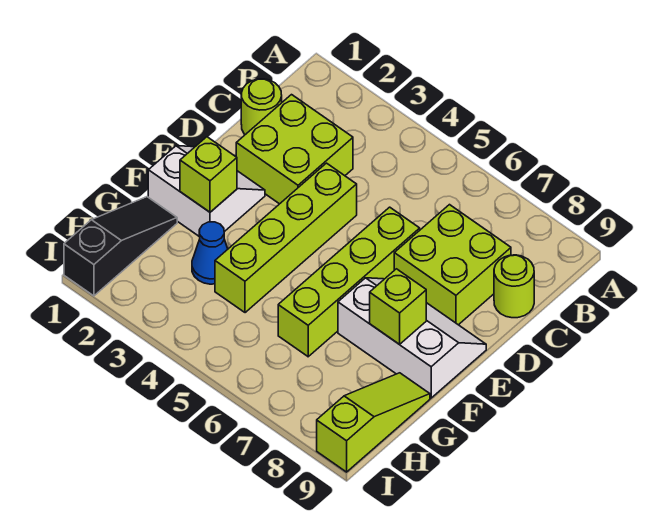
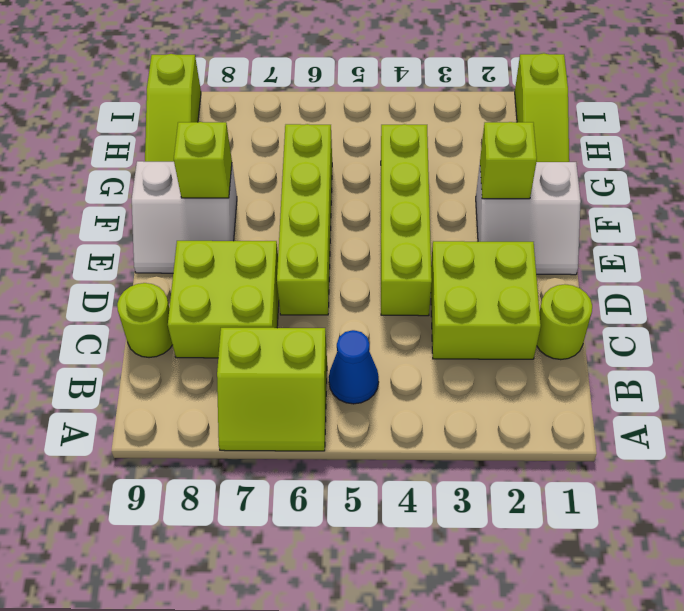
none -> lime 2x2 slope [217,328,327,451]
white 2x3 slope [338,278,486,398] -> white 2x2 slope [132,161,237,273]
black 1x3 slope [64,197,177,296] -> lime 1x3 slope [515,53,569,162]
blue 1x1 cone [192,222,228,284] -> blue 1x1 cone moved to [329,330,379,404]

